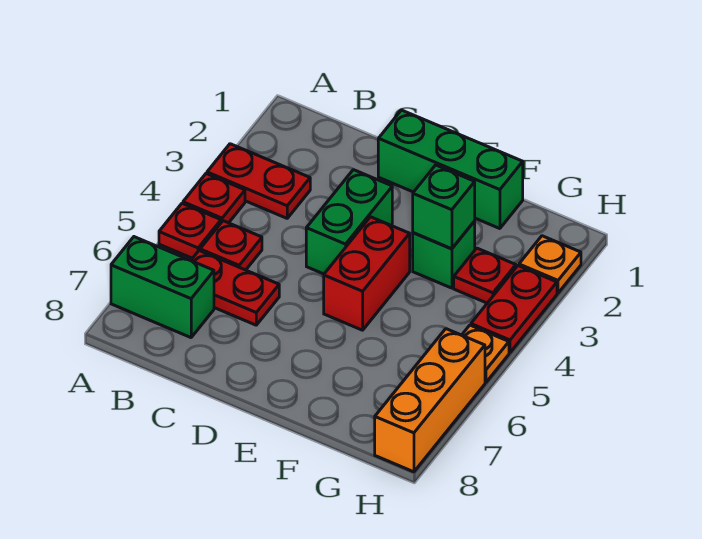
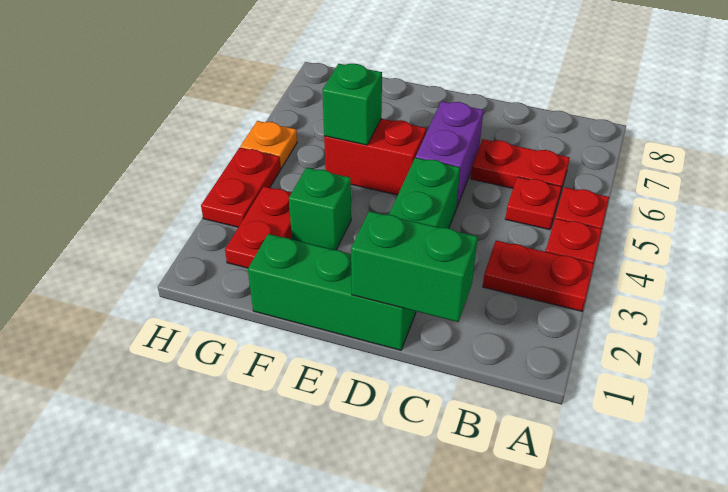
green 1x2 brick [111,237,214,338] -> green 1x2 brick moved to [351,211,478,322]
none -> purple 1x2 brick [416,101,483,208]
red 1x2 brick [324,217,410,330] -> red 1x2 brick turned to [324,119,426,195]
green 1x1 brick [413,165,475,249] -> green 1x1 brick moved to [322,64,382,145]
red 1x1 plate [454,248,516,303] -> red 1x2 plate [225,186,292,268]
orange 1x1 plate [519,236,581,293] -> none
orange 1x3 brick [375,329,485,472] -> none

